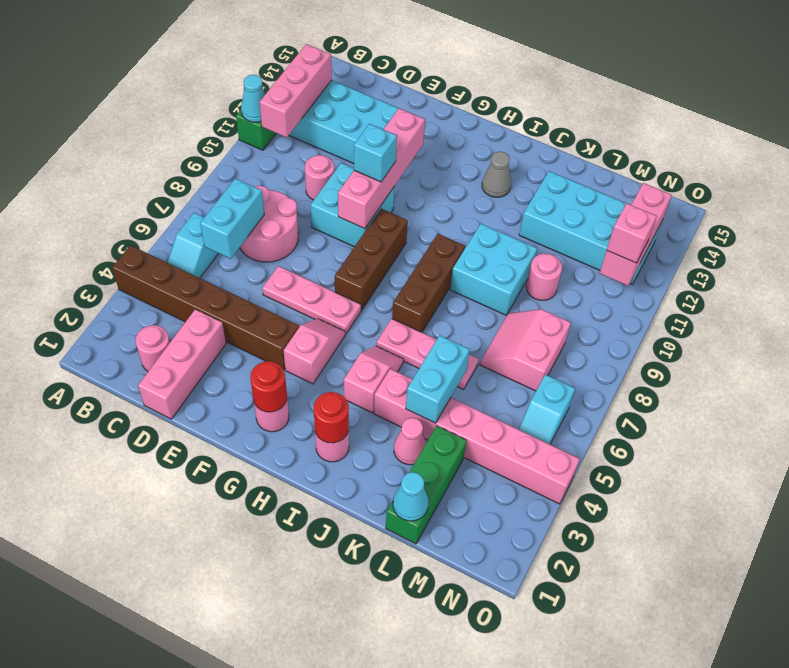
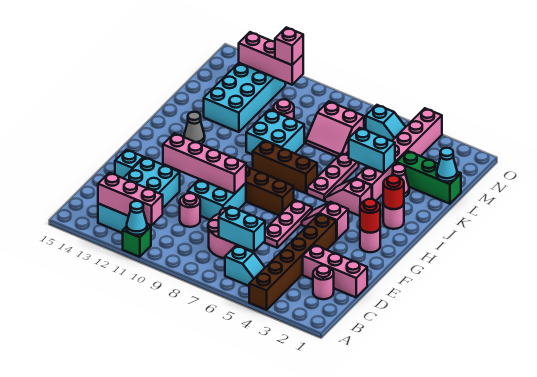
cyan 1x1 brick [354,124,397,182] -> cyan 1x1 brick moved to [115,150,144,178]

